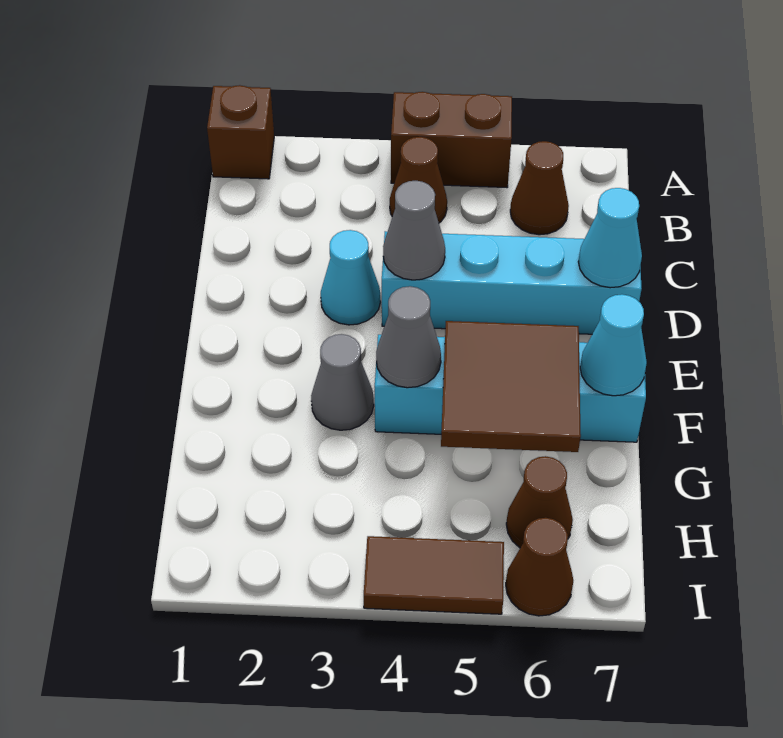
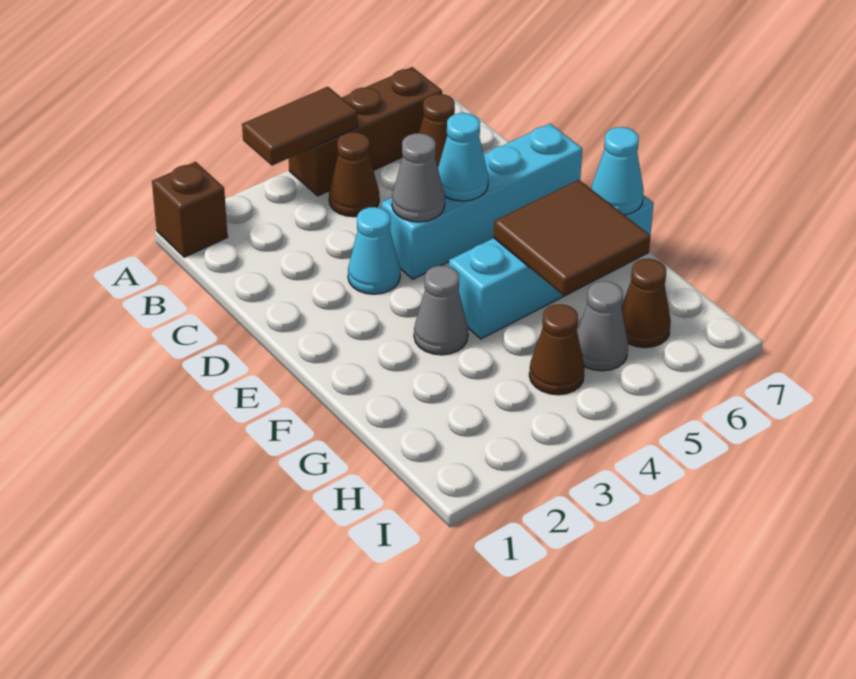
brown 1x2 brick [391,92,512,188] -> brown 1x3 brick [289,67,442,196]
cyan 1x1 cone [578,188,642,288] -> cyan 1x1 cone moved to [438,113,488,201]
grey 1x1 cone [376,286,441,388] -> grey 1x1 cone moved to [577,281,628,371]
brown 1x2 tile [364,536,504,614] -> brown 1x2 tile moved to [242,87,358,165]
brown 1x1 cone [506,518,573,616] -> brown 1x1 cone moved to [529,304,585,395]

